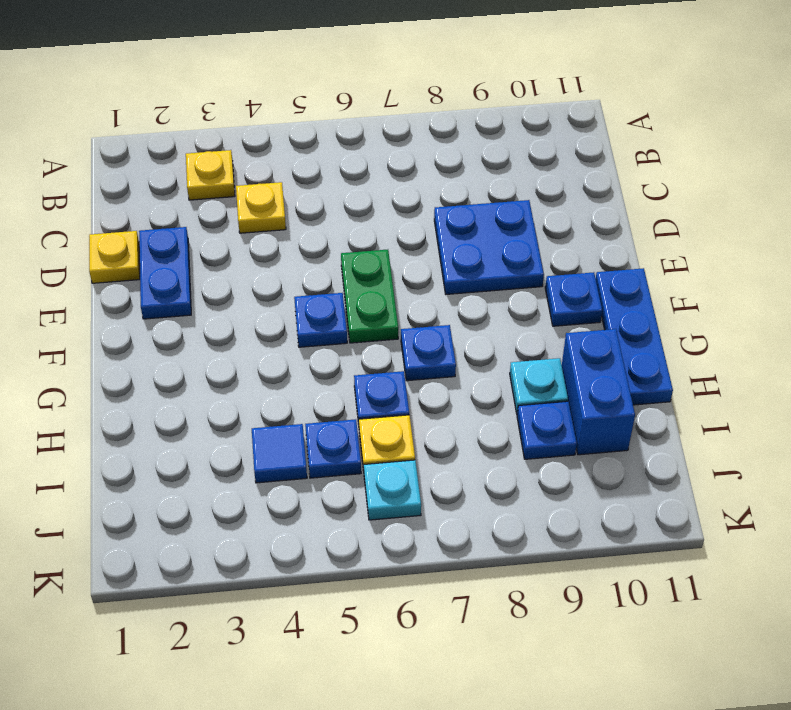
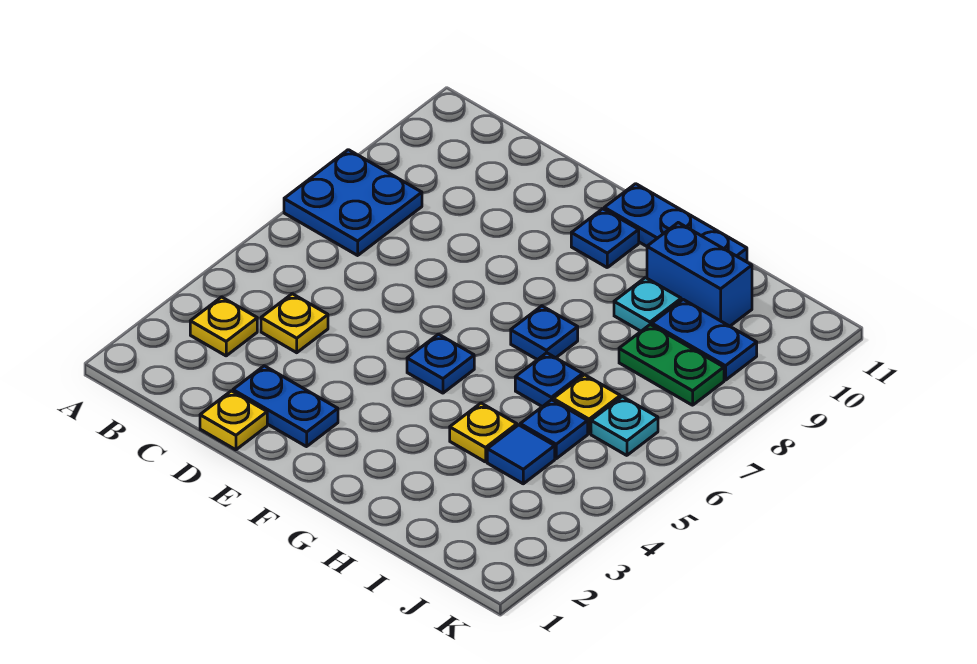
blue 2x2 plate [434,200,544,294] -> blue 2x2 plate moved to [284,150,422,255]
green 1x2 plate [341,250,398,343] -> green 1x2 plate moved to [619,325,724,405]
none -> yellow 1x1 plate [450,403,517,462]
blue 1x1 plate [517,401,577,459] -> blue 1x2 plate [652,300,757,380]

